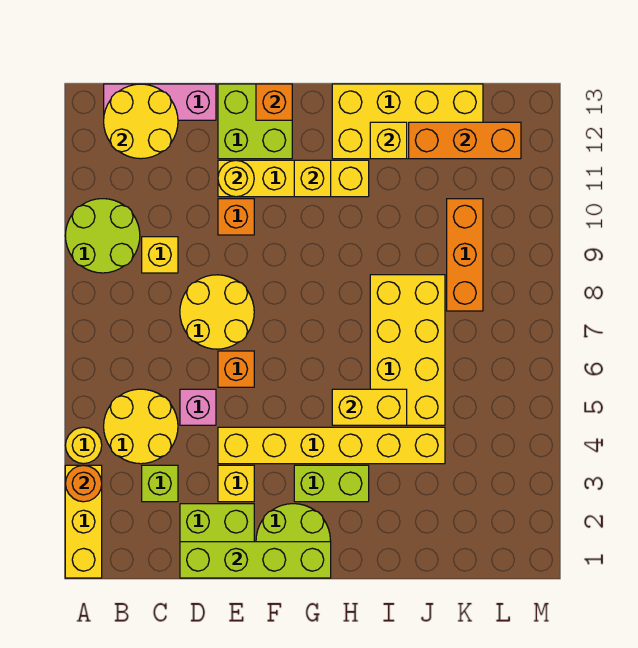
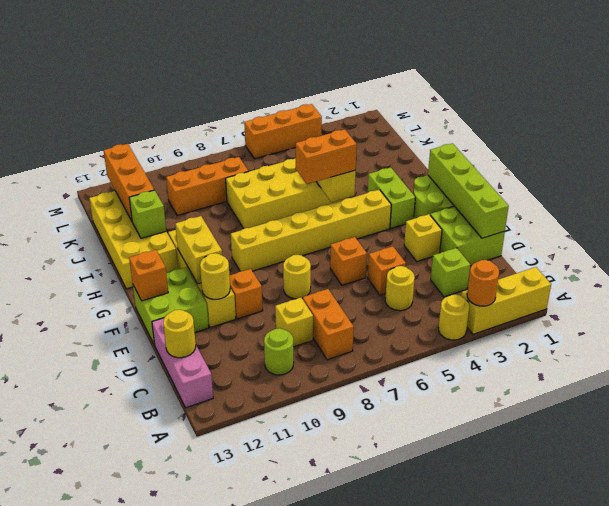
lime 2x2 round brick [65,199,140,273] -> lime 1x1 round brick [264,328,294,375]
yellow 2x2 round brick [104,389,178,464] -> yellow 1x1 round brick [385,266,415,311]
none -> orange 1x2 brick [303,289,354,360]
yellow 2x2 round brick [104,84,178,159] -> yellow 1x1 round brick [163,310,196,358]
pink 1x1 brick [180,389,216,425] -> orange 1x1 brick [368,246,406,295]
yellow 2x2 round brick [180,275,254,349] -> yellow 1x1 round brick [283,255,311,299]
yellow 1x6 brick [218,427,445,464] -> yellow 1x6 brick turned to [231,190,391,271]
yellow 1x1 brick [294,160,331,197] -> yellow 1x2 brick [175,216,222,284]
none -> orange 1x2 brick [296,129,357,184]
yellow 1x1 brick [370,122,407,159] -> lime 1x1 brick [129,190,166,238]
none -> orange 1x3 brick [244,104,322,159]

